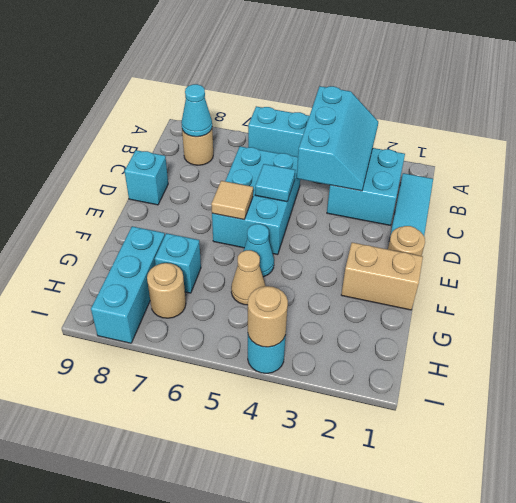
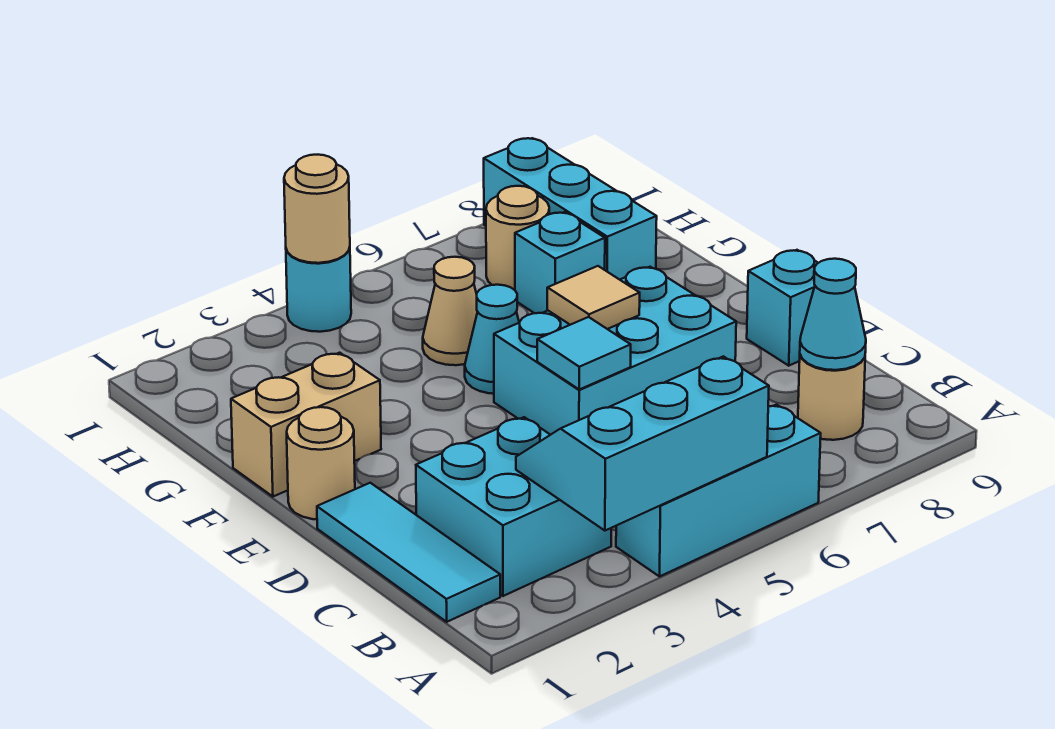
cyan 2x3 slope [297,86,378,191] -> cyan 2x3 slope turned to [516,356,769,531]
cyan 2x3 brick [212,146,300,255] -> cyan 2x3 brick turned to [494,267,736,435]

